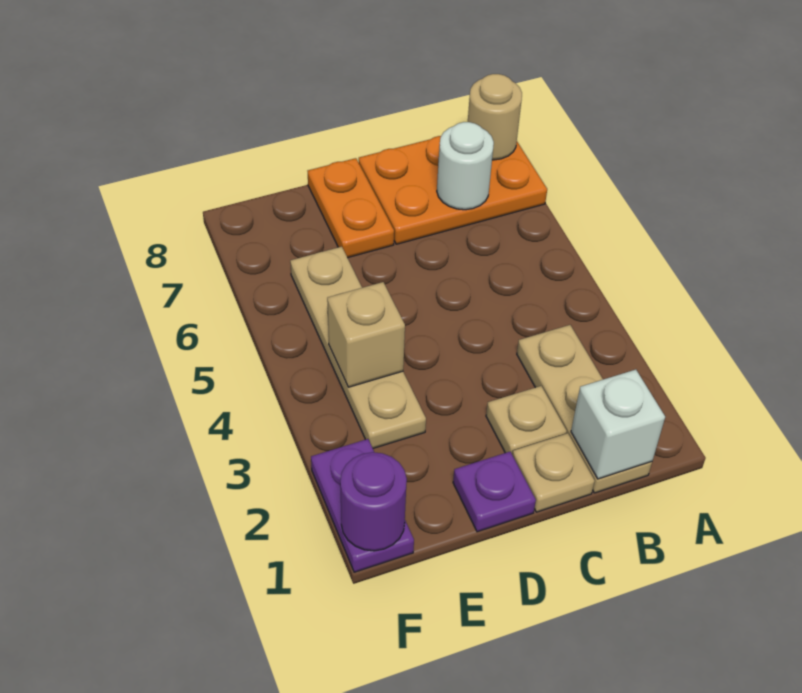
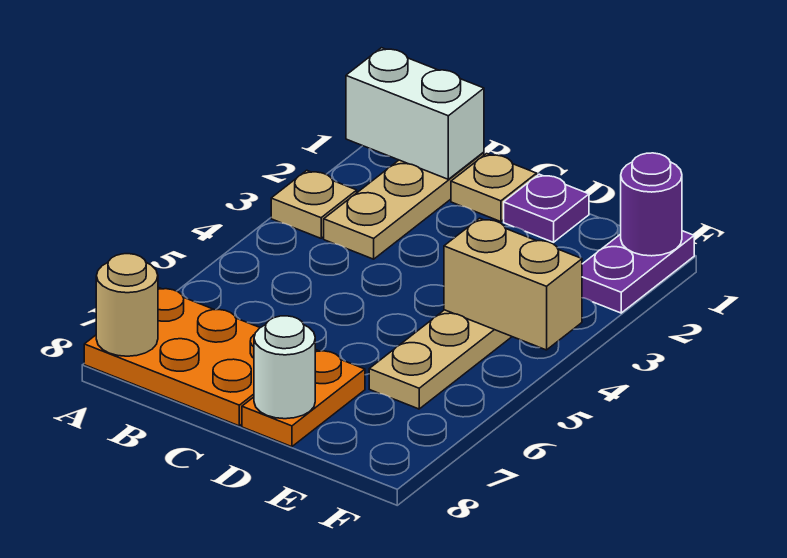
white 1x1 brick [571,370,665,479] -> white 1x2 brick [346,48,484,179]
white 1x1 round brick [437,122,494,210] -> white 1x1 round brick moved to [254,316,315,419]
tan 1x1 plate [486,386,567,455] -> tan 1x1 plate moved to [271,170,357,238]
tan 1x1 brick [327,282,405,387] -> tan 1x2 brick [444,218,582,350]

